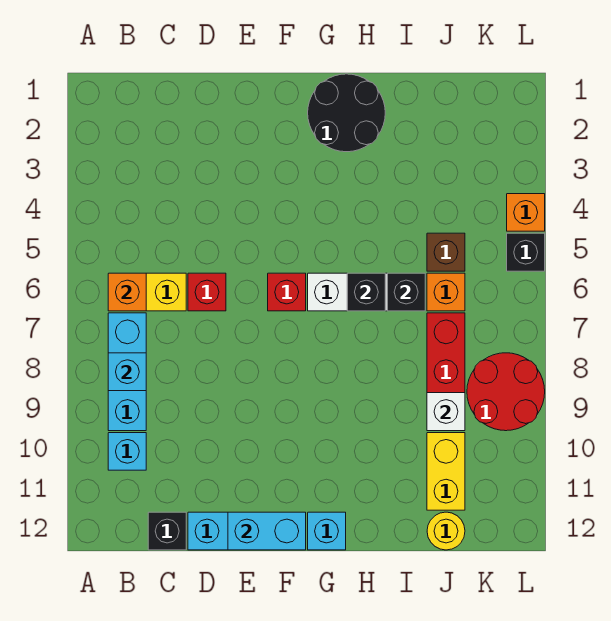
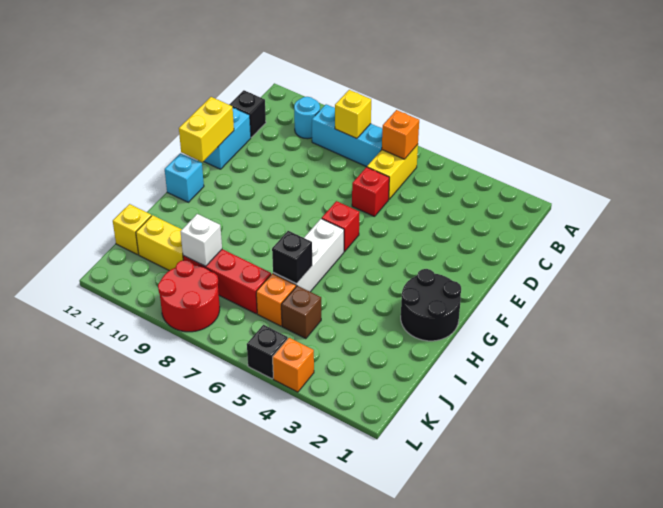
cyan 1x1 brick [108,353,146,391] -> yellow 1x1 brick [335,90,371,138]
cyan 1x1 brick [108,433,146,470] -> cyan 1x1 round brick [294,97,320,139]
cyan 1x2 brick [228,512,306,550] -> yellow 1x2 brick [179,97,234,162]
black 1x1 brick [347,273,385,311] -> none
yellow 1x1 round brick [427,512,465,550] -> yellow 1x1 brick [113,204,151,255]

